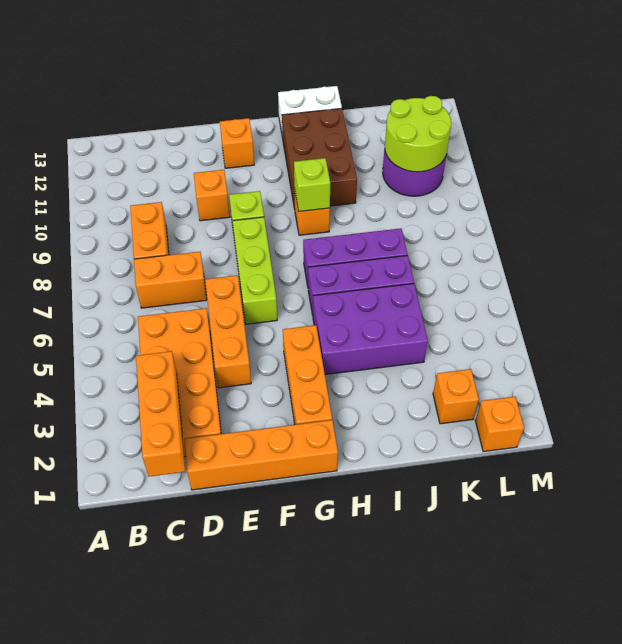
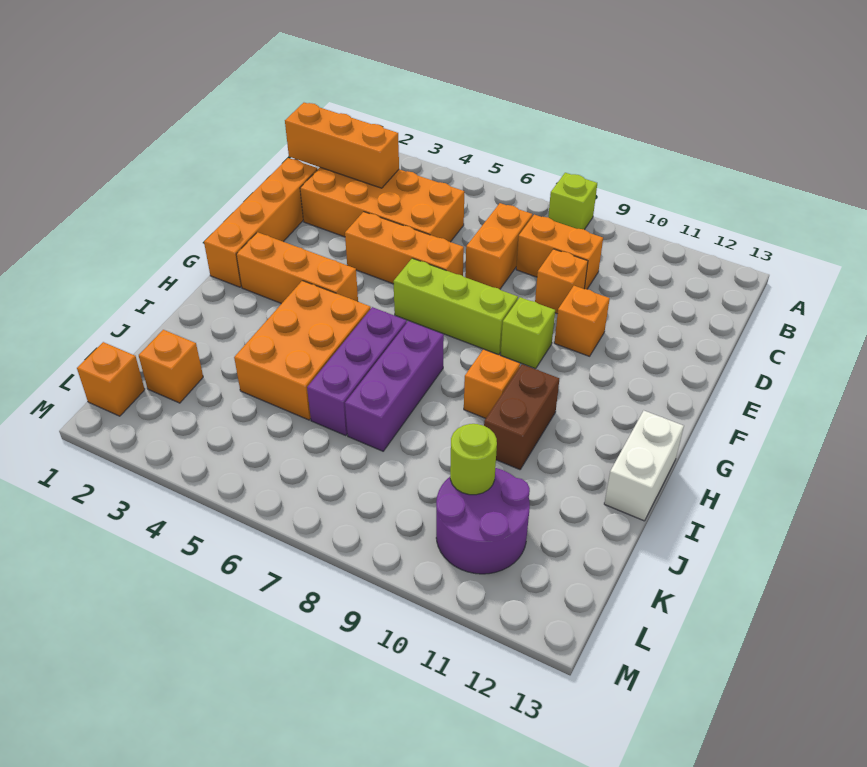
orange 1x1 brick [220,118,254,168] -> orange 1x1 brick moved to [535,249,588,314]
purple 2x3 brick [313,284,428,375] -> orange 2x3 brick [234,281,371,420]
lime 1x1 brick [294,158,330,211] -> lime 1x1 brick moved to [548,173,597,230]
brown 2x3 brick [282,108,357,209] -> brown 1x2 brick [484,364,559,470]
lime 2x2 round brick [385,96,451,172] -> lime 1x1 round brick [450,424,497,495]

